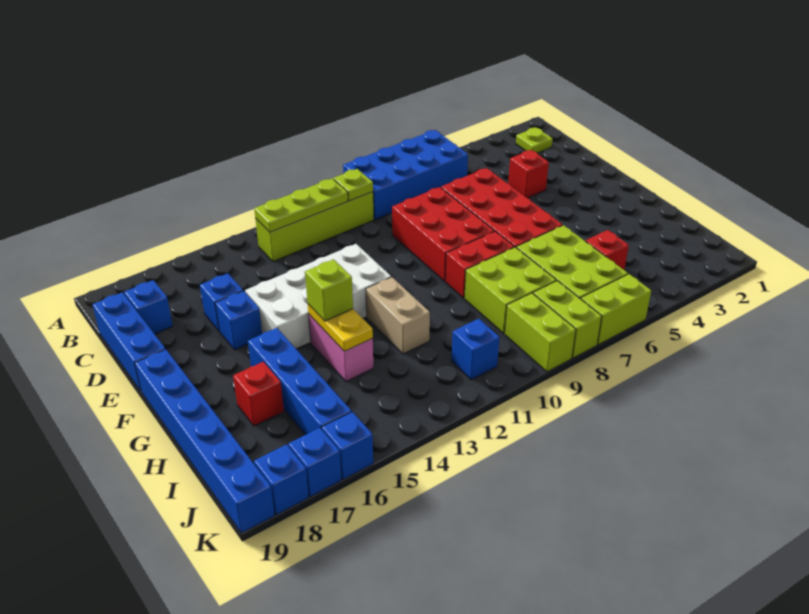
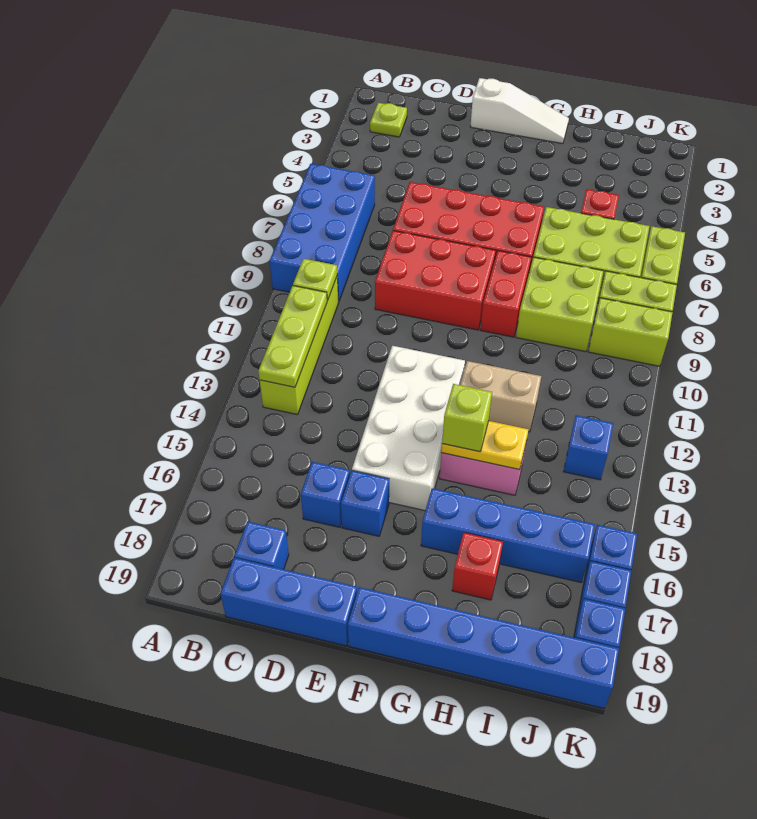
red 1x1 brick [508,150,549,198] -> none
none -> white 1x3 slope [470,78,569,144]
blue 1x1 brick [451,319,499,380] -> blue 1x1 brick moved to [564,415,613,480]

